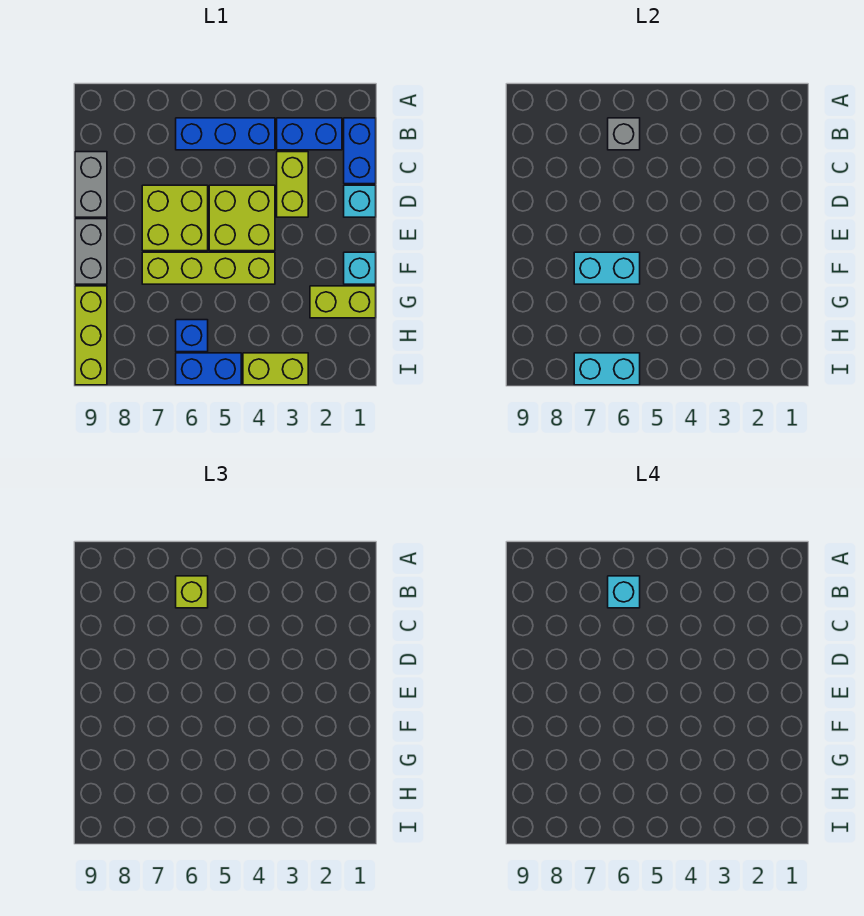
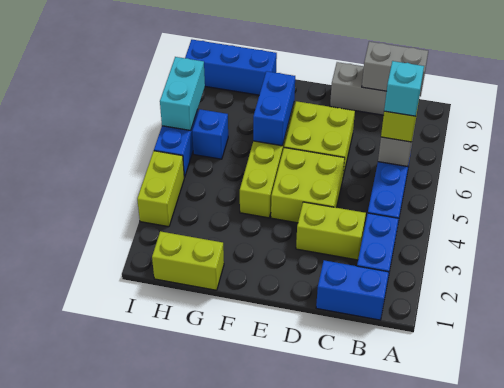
cyan 1x1 brick [344,185,376,217] -> none
grey 1x2 brick [75,219,107,284] -> grey 1x2 brick moved to [362,42,428,96]
cyan 1x1 brick [344,252,376,284] -> none
cyan 1x2 brick [574,252,640,284] -> blue 1x2 brick [253,71,295,146]
lime 1x2 brick [310,286,376,318] -> lime 1x2 brick turned to [152,231,224,290]
lime 1x3 brick [75,286,107,385] -> blue 1x3 brick [185,40,277,95]

